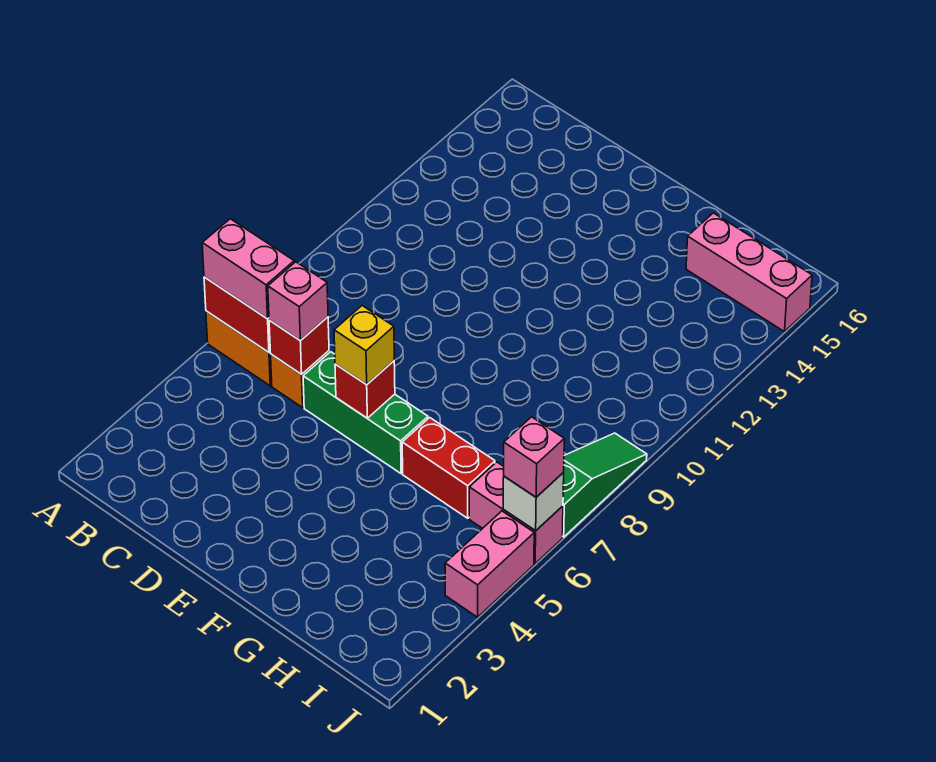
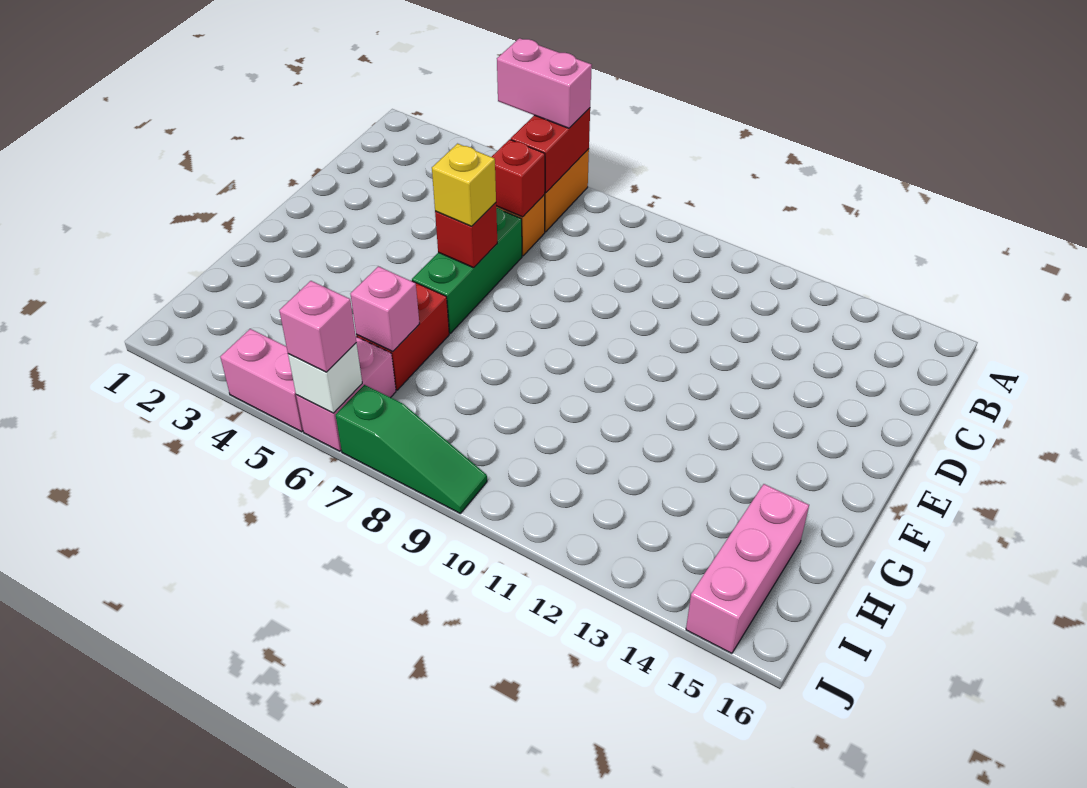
pink 1x2 brick [202,219,294,319] -> pink 1x2 brick turned to [497,38,592,128]
pink 1x1 brick [268,262,328,341] -> pink 1x1 brick moved to [351,266,419,351]

